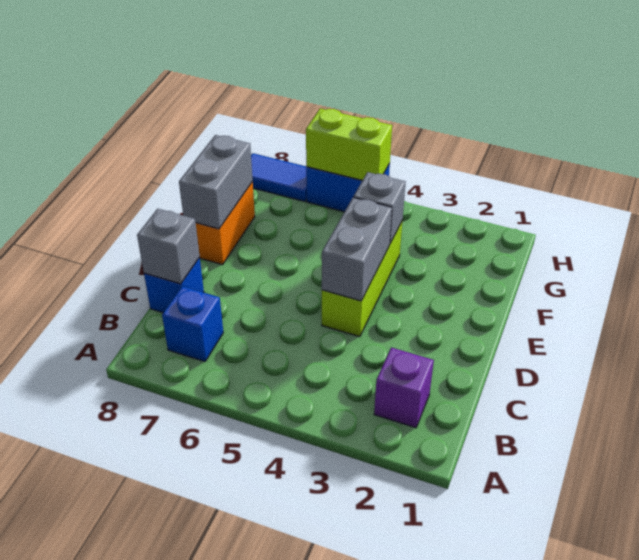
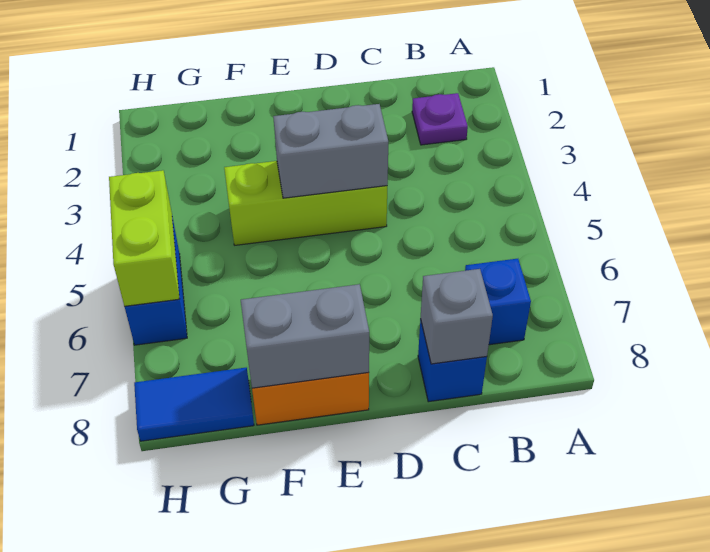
purple 1x1 brick [374,348,434,428] -> purple 1x1 plate [412,93,468,145]
grey 1x1 brick [354,172,406,243] -> none
blue 1x2 tile [251,153,307,201] -> blue 1x2 tile turned to [134,368,254,441]

